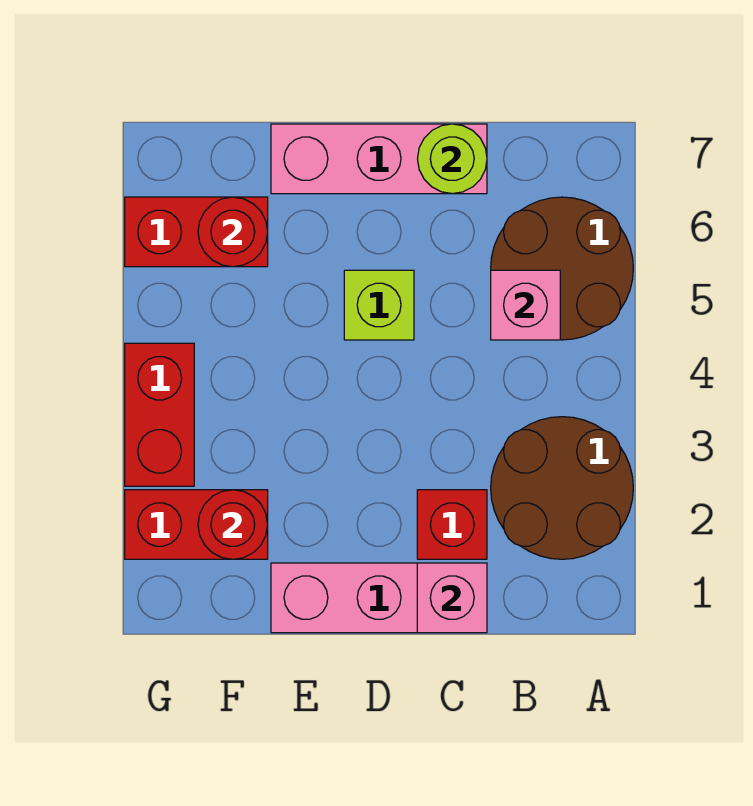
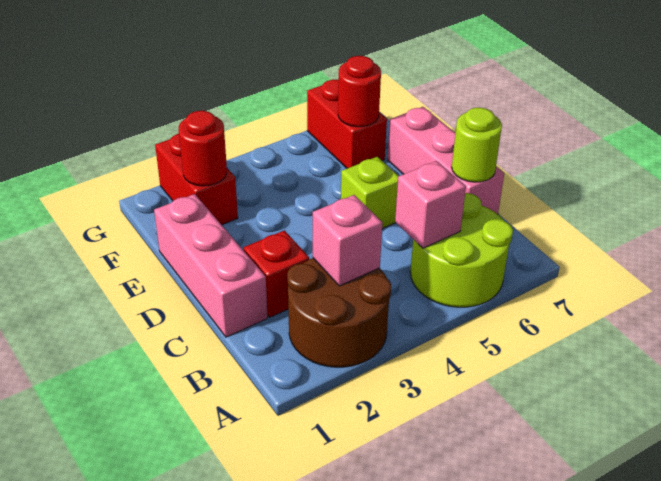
brown 2x2 round brick [491,197,633,340] -> lime 2x2 round brick [410,193,513,307]
pink 1x1 brick [417,563,487,633] -> pink 1x1 brick moved to [313,195,382,286]
red 1x2 brick [125,343,194,486] -> none

